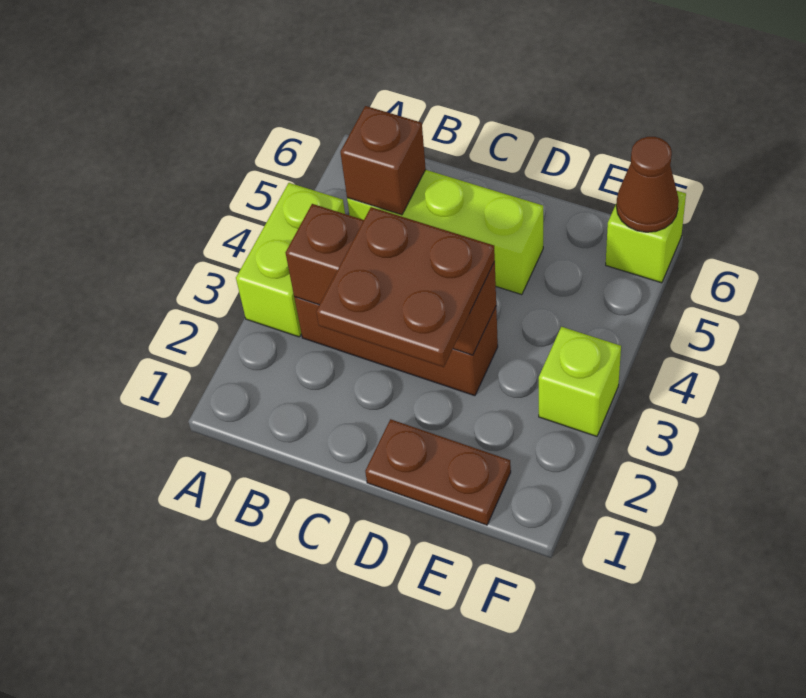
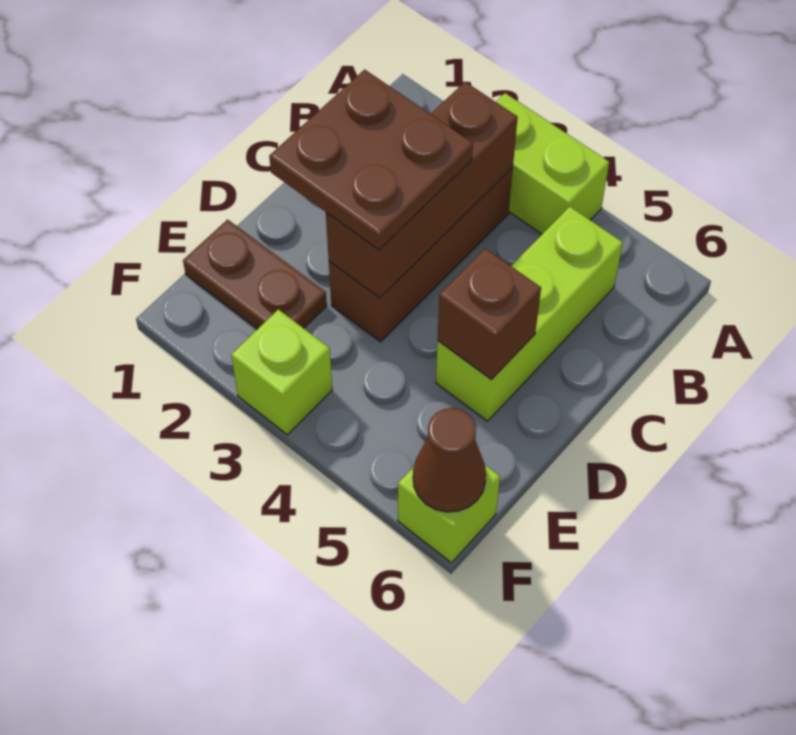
brown 1x1 brick [340,106,426,215] -> brown 1x1 brick moved to [438,248,541,379]
brown 1x2 plate [365,419,511,525] -> brown 1x2 plate turned to [183,220,327,329]

